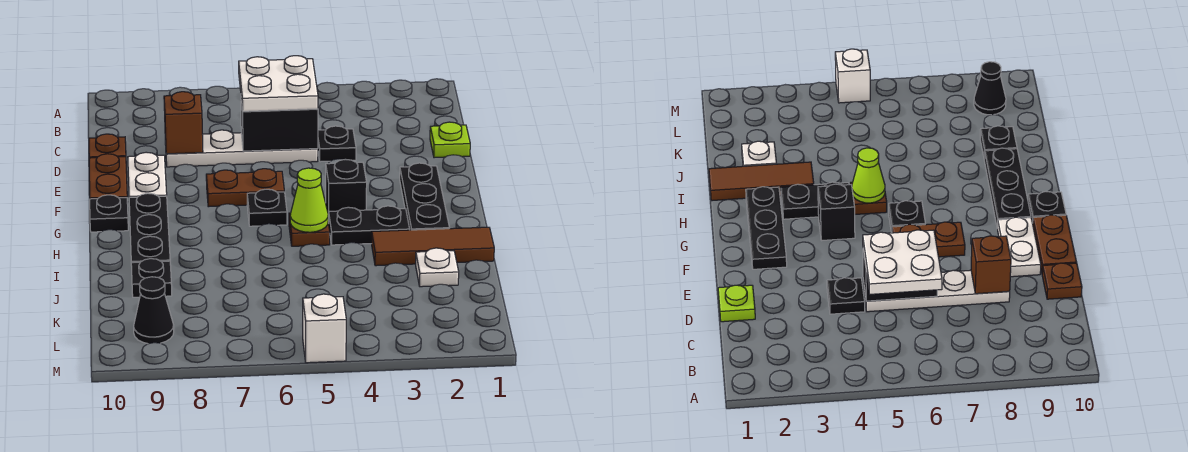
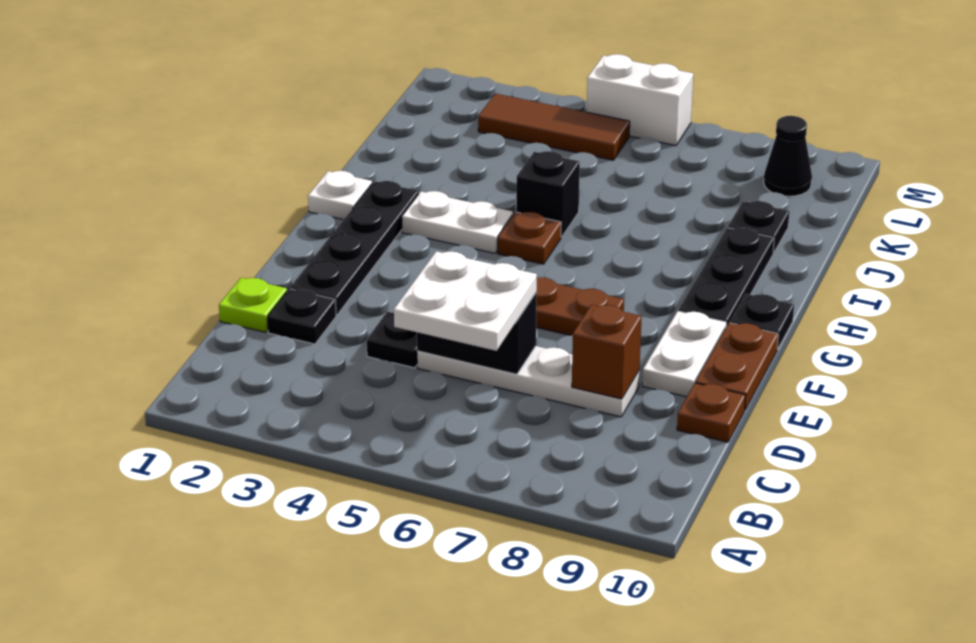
black 1x3 plate [400,163,449,230] -> black 1x4 plate [290,181,419,315]
black 1x1 brick [326,159,367,223] -> black 1x1 brick moved to [516,151,580,237]
black 1x1 plate [247,189,287,226] -> black 1x1 plate moved to [268,289,336,344]
black 1x2 plate [329,206,410,245] -> white 1x2 plate [402,191,513,253]
lime 1x1 cone [290,168,328,232] -> none
brown 1x3 tile [372,227,494,266] -> brown 1x3 tile moved to [478,94,630,160]
white 1x1 plate [416,248,459,287] -> white 1x1 plate moved to [308,171,372,220]
white 1x1 brick [303,294,346,363] -> white 1x2 brick [587,54,693,146]

